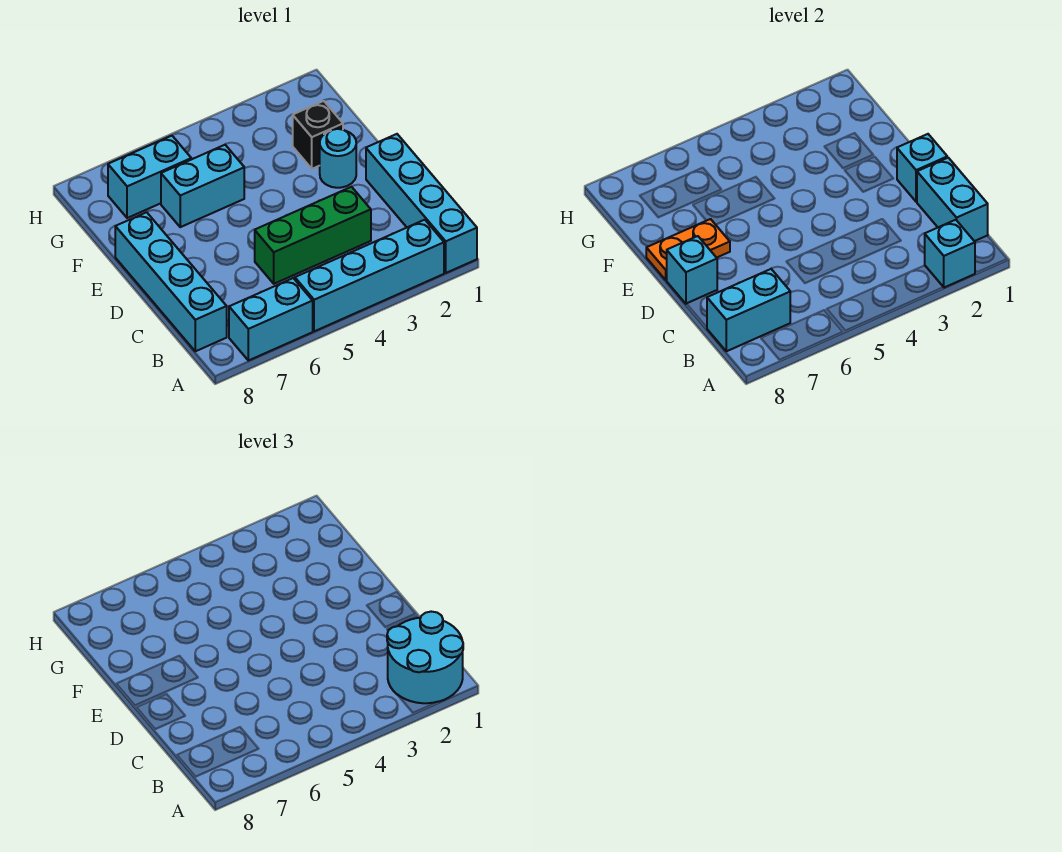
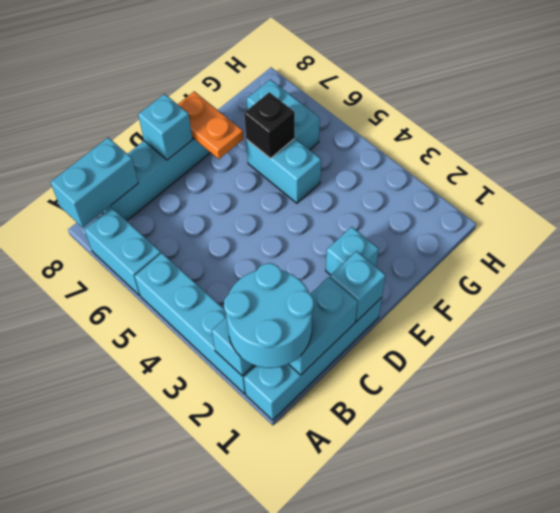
cyan 1x2 brick [707,269,790,351] -> cyan 1x2 brick turned to [51,138,138,228]
green 1x3 brick [255,187,371,284] -> none
cyan 1x1 round brick [320,129,356,188] -> cyan 1x1 brick [326,227,379,275]
black 1x1 brick [293,101,343,169] -> black 1x1 brick moved to [244,92,295,159]

